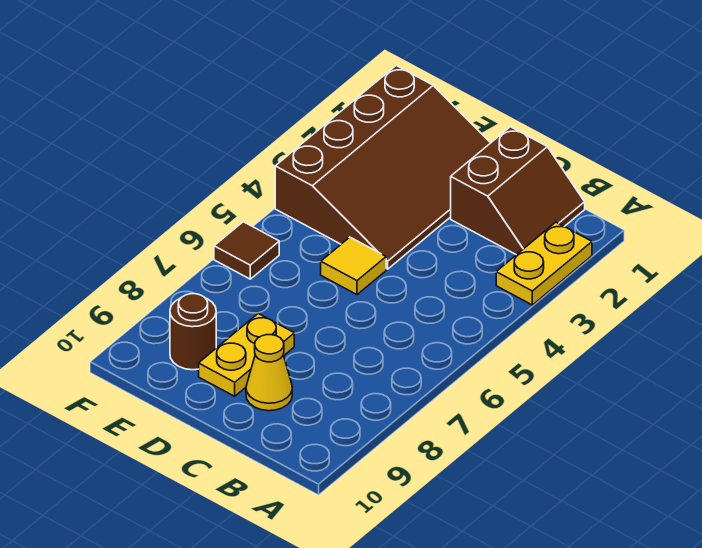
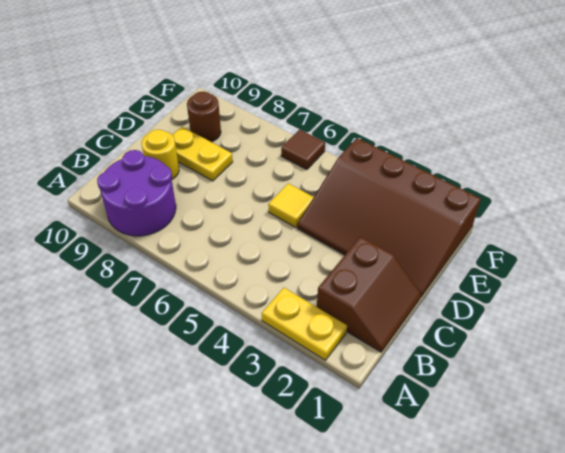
none -> purple 2x2 round brick [97,150,176,236]
brown 2x2 slope [451,127,585,255] -> brown 2x2 slope turned to [317,237,421,352]
yellow 1x1 cone [246,335,292,411] -> yellow 1x1 round brick [142,130,179,179]

